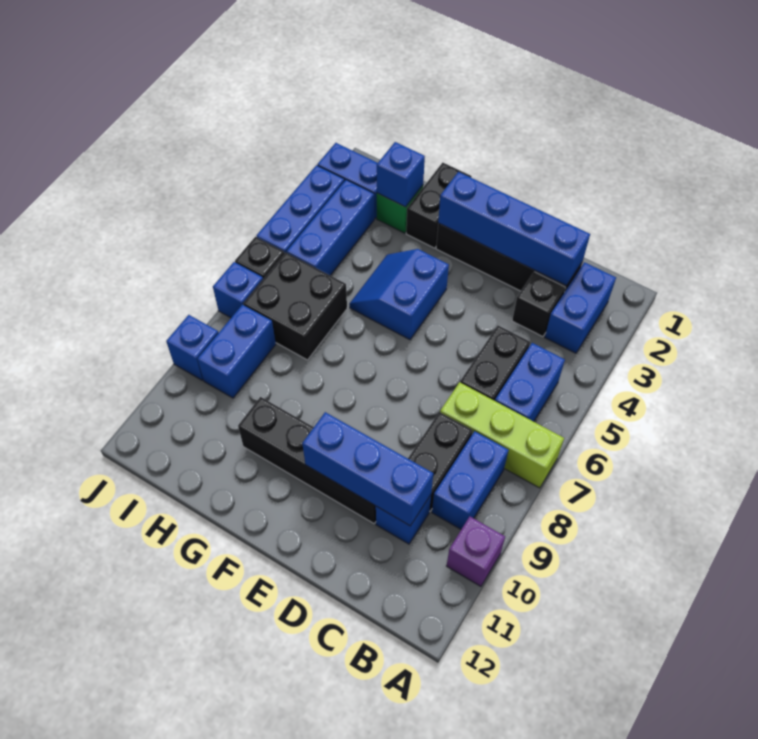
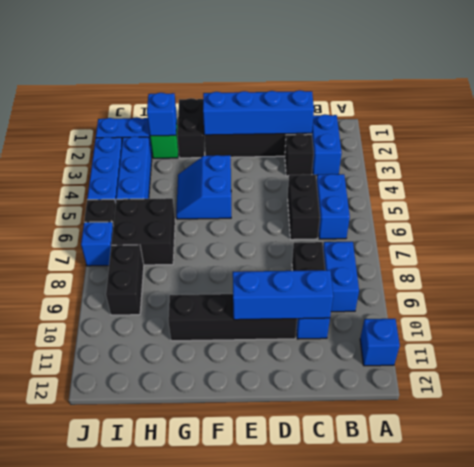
lime 1x3 brick [440,382,564,488] -> none
purple 1x1 brick [447,517,505,586] -> none
blue 1x2 brick [197,305,276,398] -> black 1x2 brick [106,245,144,315]
blue 1x1 brick [166,315,218,380] -> blue 1x1 brick moved to [360,319,400,366]

